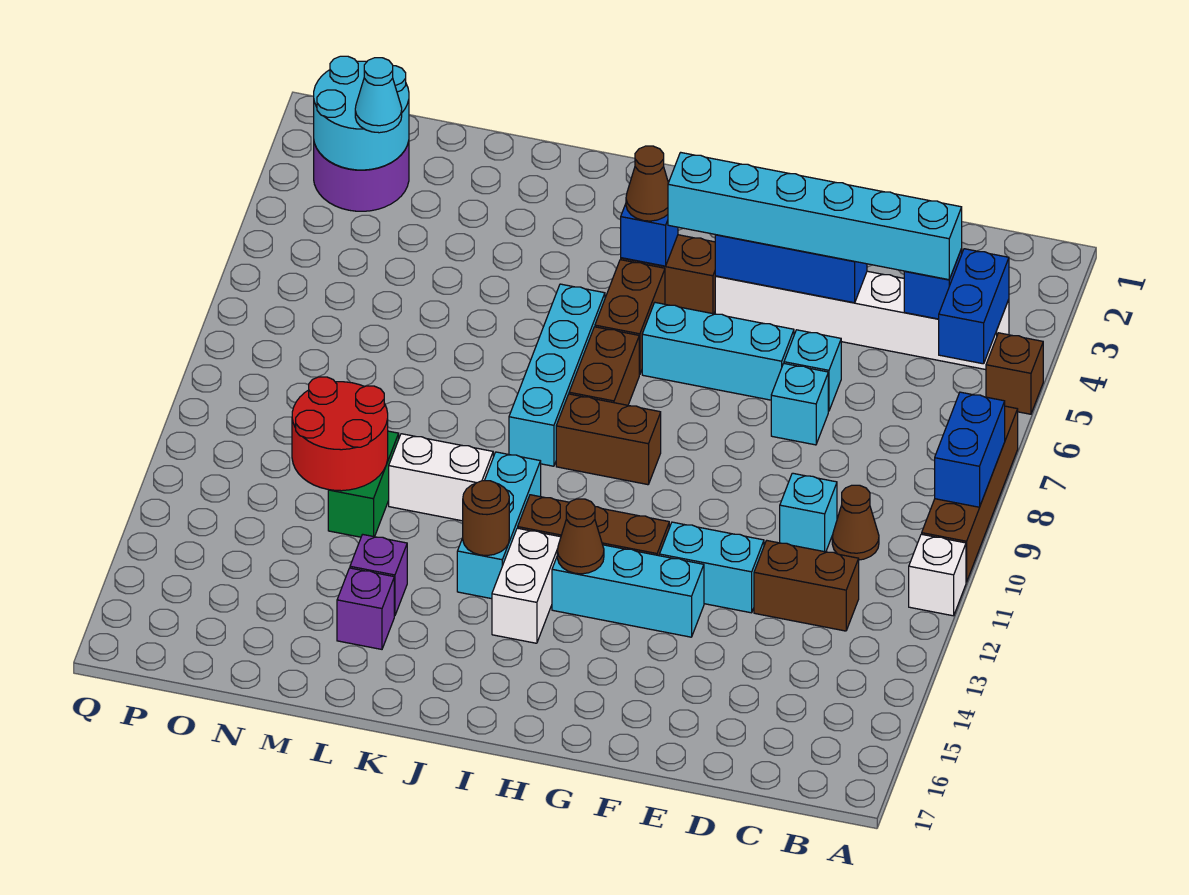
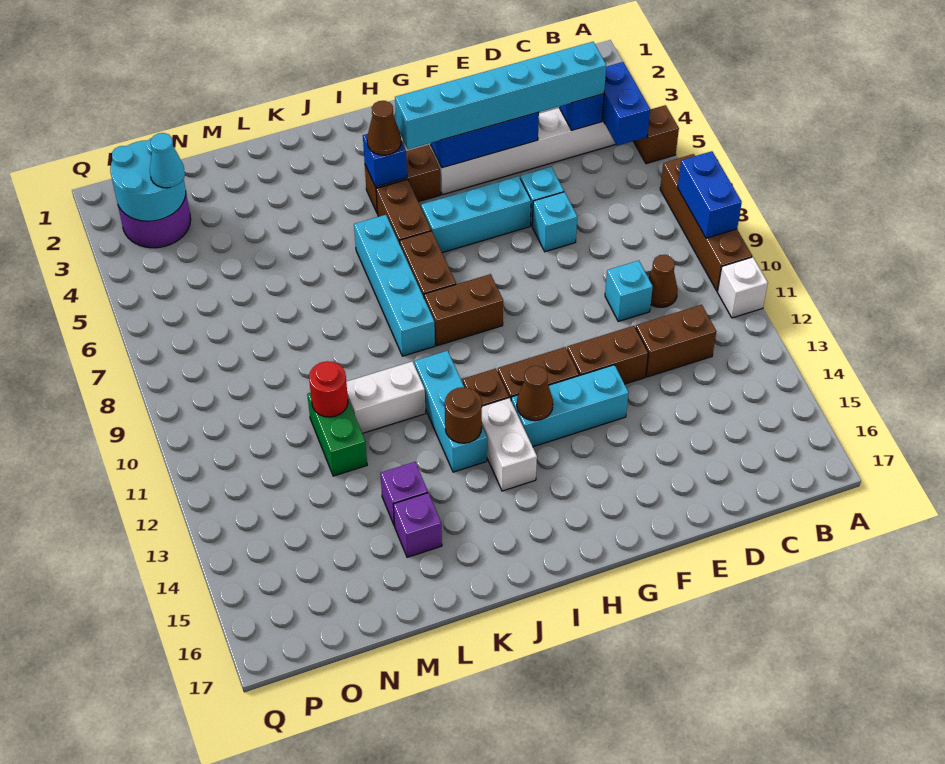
cyan 1x2 brick [659,522,764,613] -> brown 1x2 brick [567,326,648,384]
red 2x2 round brick [292,377,388,491] -> red 1x1 round brick [309,361,348,417]

